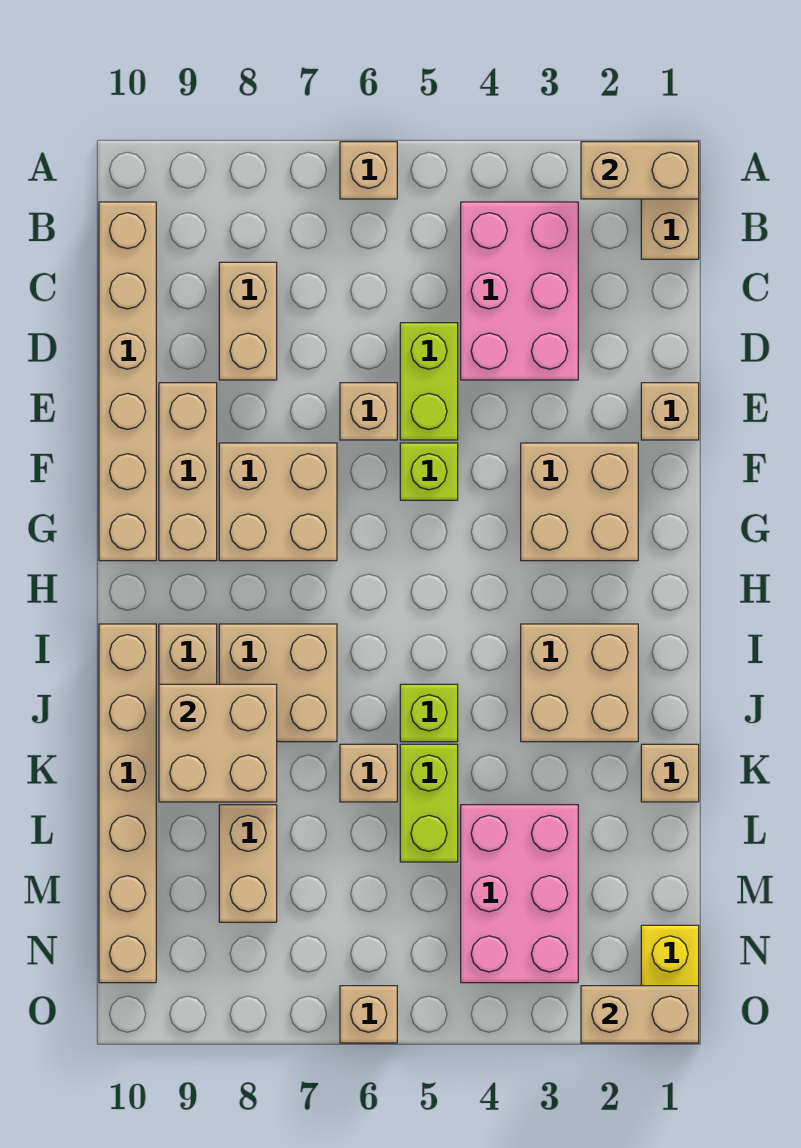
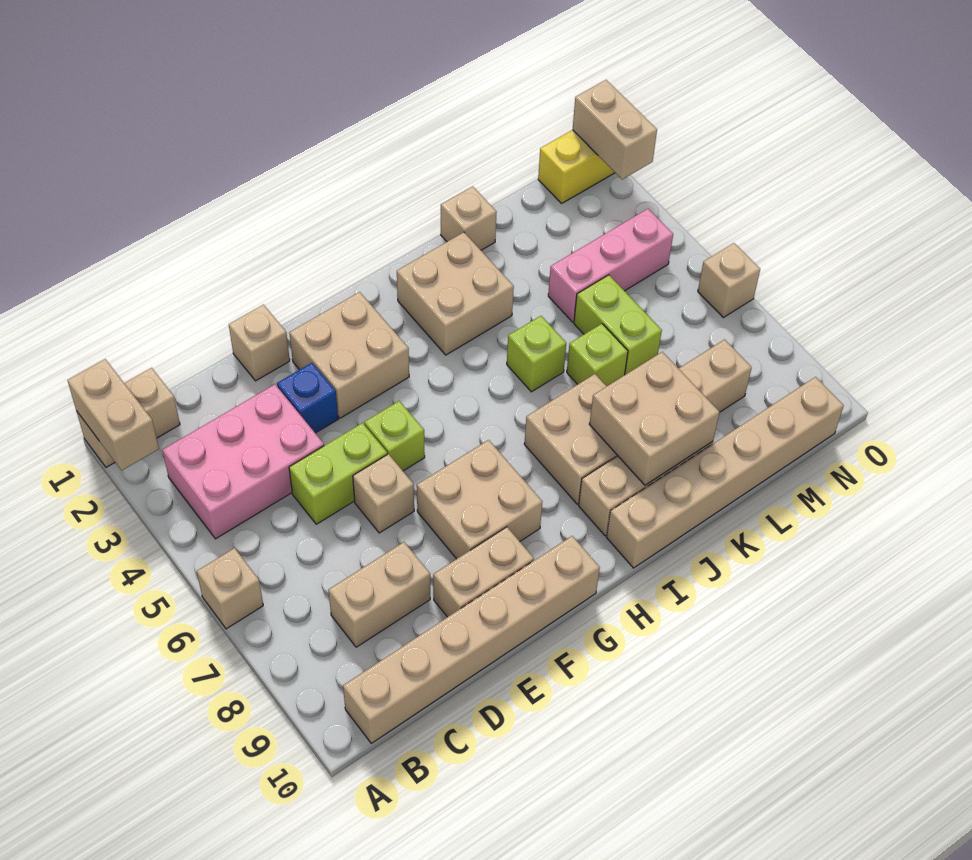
none -> blue 1x1 brick [277,363,338,433]
tan 1x3 brick [159,383,217,561] -> tan 1x2 brick [433,527,534,617]
lime 1x2 brick [400,744,458,862] -> lime 1x2 brick turned to [574,275,662,375]
tan 1x1 brick [340,744,397,802] -> lime 1x1 brick [567,324,628,386]
pink 2x3 brick [461,805,578,983] -> pink 1x3 brick [548,209,673,322]

